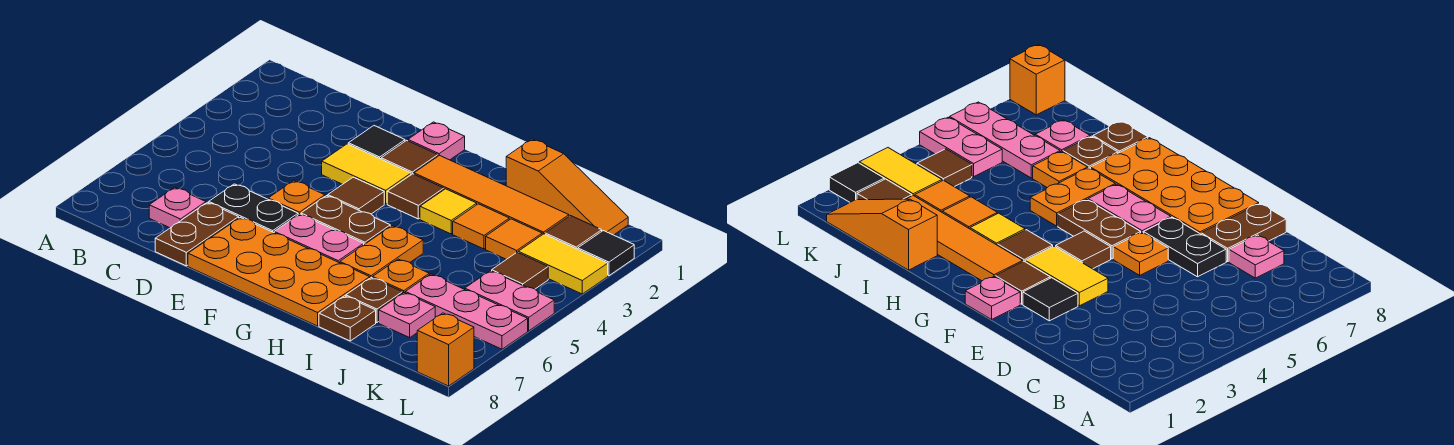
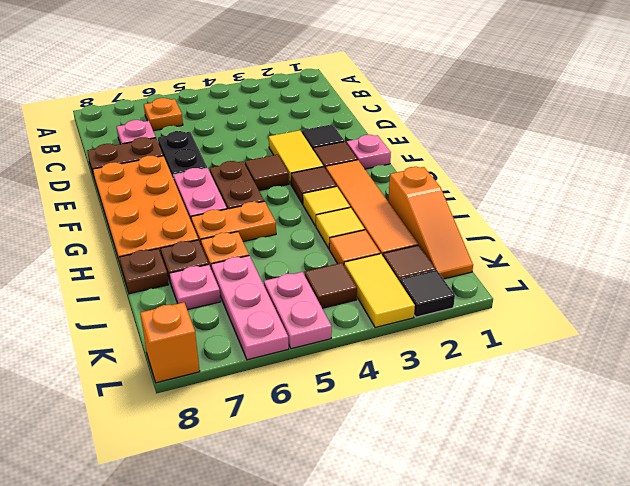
orange 1x1 plate [268,181,325,215] -> orange 1x1 plate moved to [144,98,183,131]
orange 1x1 tile [453,204,509,249] -> yellow 1x1 tile [316,208,365,248]

